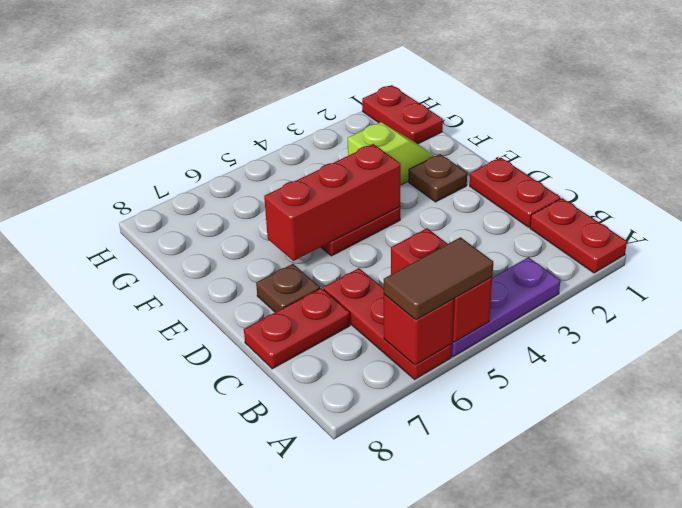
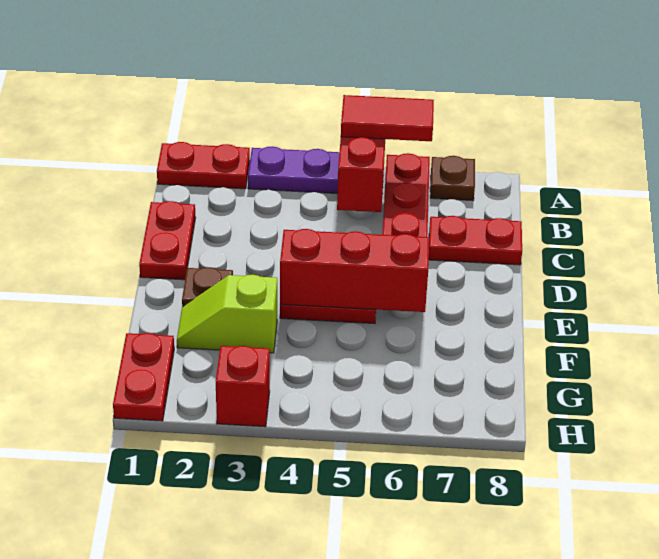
red 1x2 plate [530,198,627,273] -> red 1x2 plate turned to [157,142,250,189]
brown 1x2 tile [384,237,493,320] -> red 1x2 tile [341,95,434,141]
red 1x1 brick [384,294,454,365] -> red 1x1 brick moved to [216,346,270,427]
brown 1x1 plate [256,264,320,312] -> brown 1x1 plate moved to [430,156,475,201]

